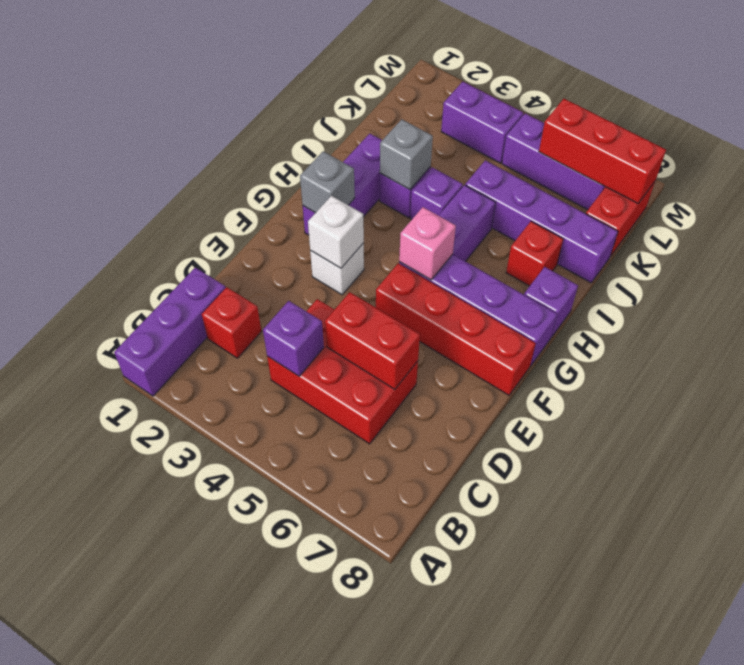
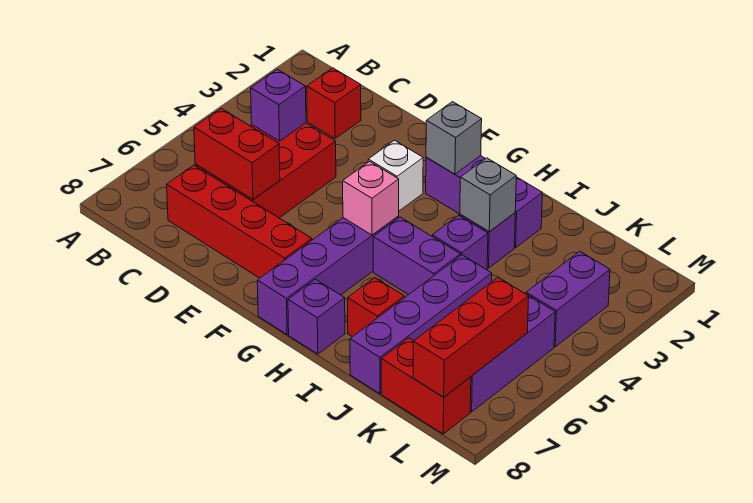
purple 1x3 brick [114,268,225,396] -> none
red 1x2 brick [325,292,420,389] -> red 1x2 brick turned to [194,109,280,199]
white 1x1 brick [308,196,364,268] -> none
red 1x4 brick [376,263,536,395] -> red 1x4 brick turned to [167,165,312,278]

